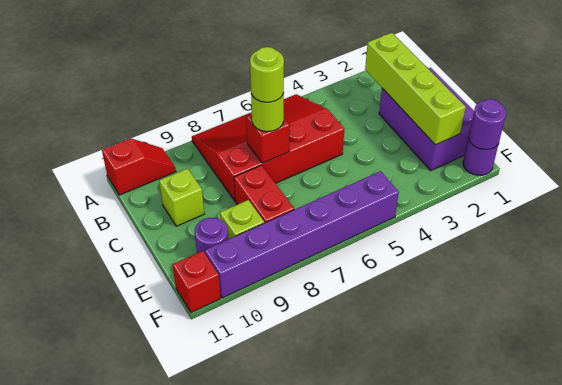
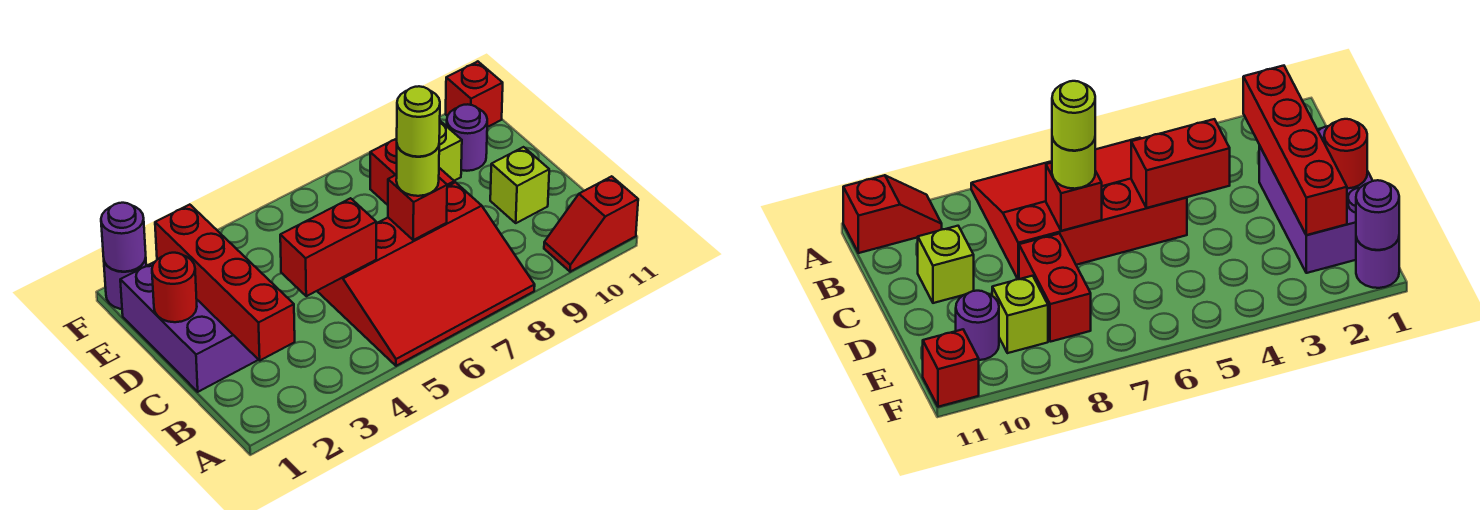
lime 1x4 brick [365,33,466,145] -> red 1x4 brick [155,205,295,360]
none -> red 1x2 brick [280,198,377,296]
none -> red 1x1 round brick [152,253,197,322]
purple 1x6 brick [205,171,399,298] -> none

